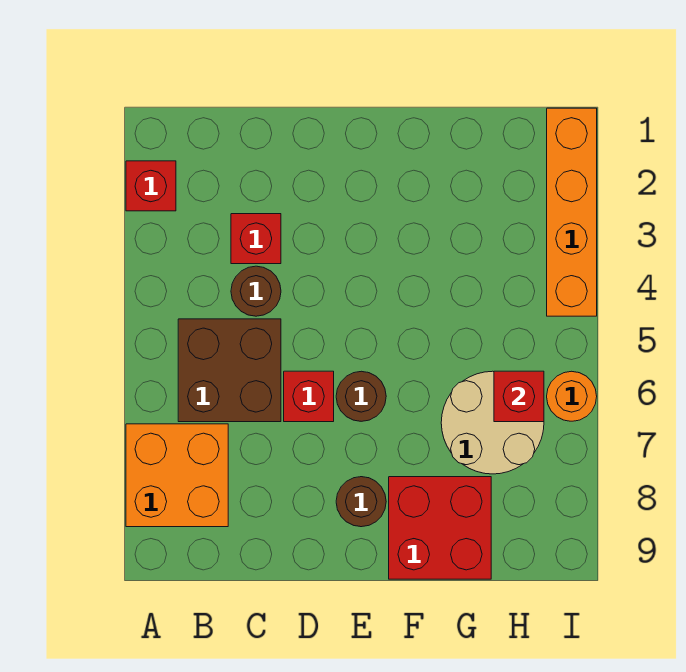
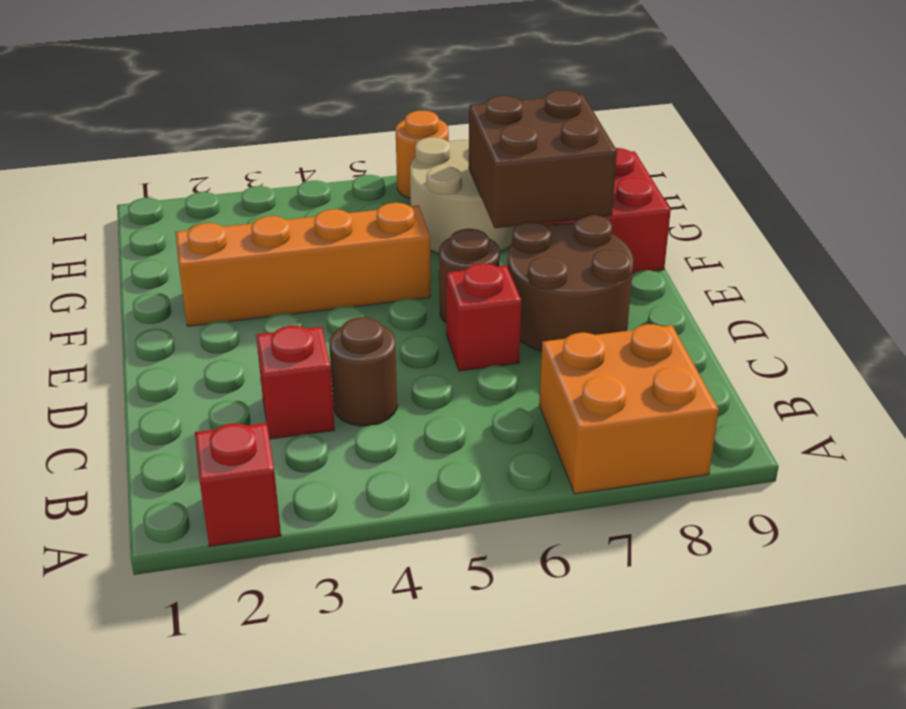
brown 2x2 brick [178,319,281,422] -> brown 2x2 brick moved to [469,90,617,228]
brown 1x1 round brick [336,477,386,527] -> brown 2x2 round brick [507,215,634,352]
red 1x1 brick [494,371,544,422] -> none
orange 1x4 brick [547,108,597,316] -> orange 1x4 brick moved to [175,203,431,326]

